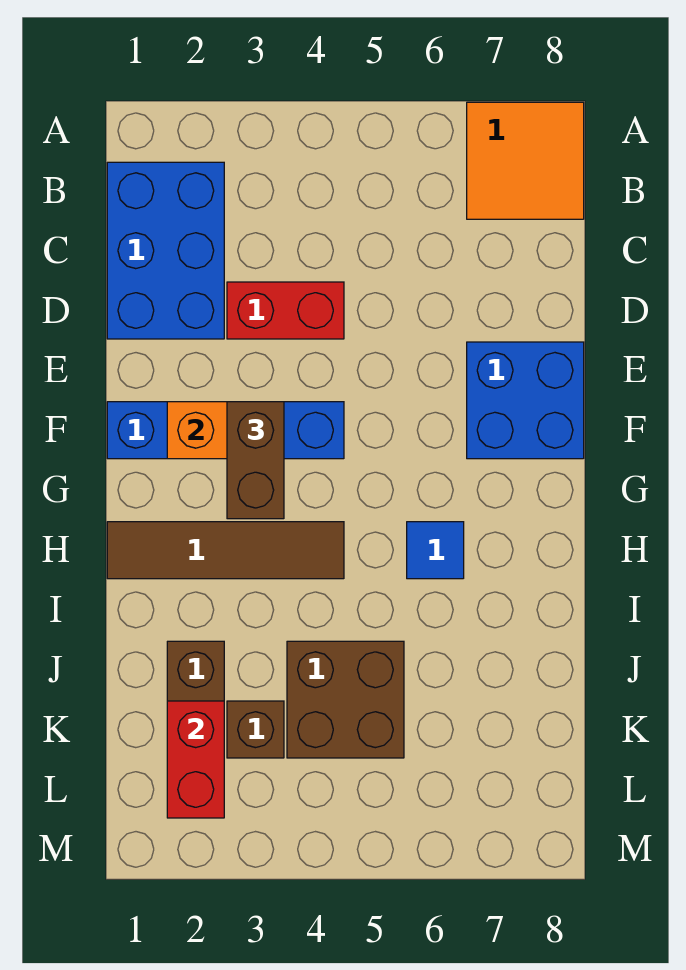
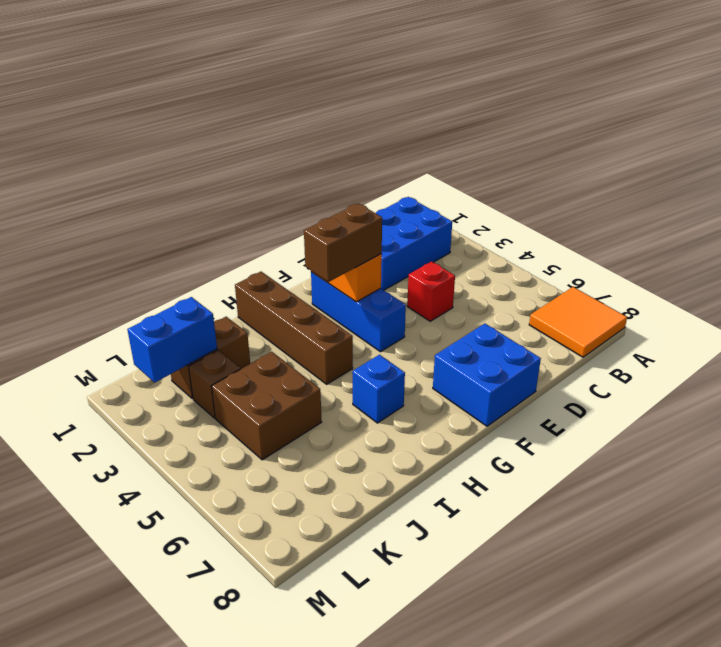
red 1x2 brick [227,282,344,339] -> red 1x1 brick [407,262,455,321]
blue 1x4 brick [107,402,344,459] -> blue 1x3 brick [311,272,406,352]
brown 1x4 tile [107,522,344,579] -> brown 1x4 brick [235,272,353,384]
blue 1x1 tile [407,522,464,579] -> blue 1x1 brick [353,355,405,423]
red 1x2 brick [167,701,224,818] -> blue 1x2 brick [127,297,217,383]

